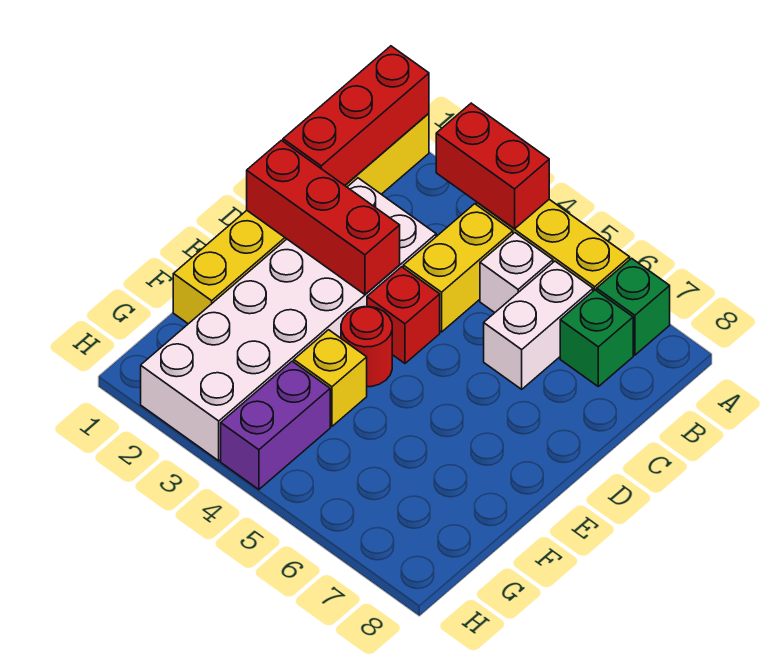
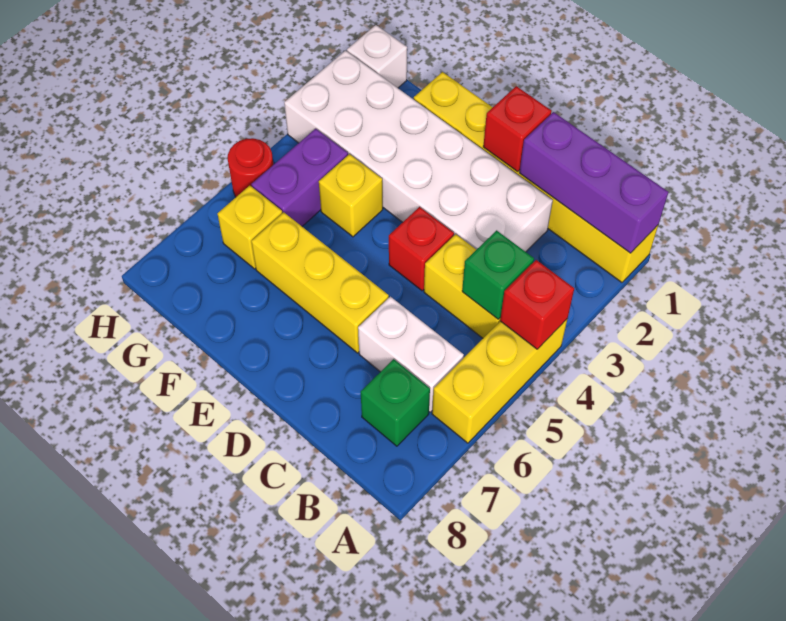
red 1x3 brick [283,46,429,185] -> purple 1x3 brick [519,112,668,253]
red 1x2 brick [436,103,549,229] -> red 1x1 brick [500,260,574,349]
green 1x1 brick [597,258,670,355] -> green 1x1 brick moved to [462,230,534,319]
white 1x1 brick [480,233,553,313] -> white 1x1 brick moved to [347,25,407,88]
red 1x3 brick [247,140,400,294] -> red 1x1 brick [483,86,552,171]
none -> yellow 1x3 brick [251,212,389,353]
red 1x1 round brick [341,307,392,387] -> red 1x1 round brick moved to [228,138,274,197]
purple 1x2 brick [221,361,330,489] -> purple 1x2 brick turned to [252,129,348,226]
none -> yellow 1x1 brick [218,186,282,269]

